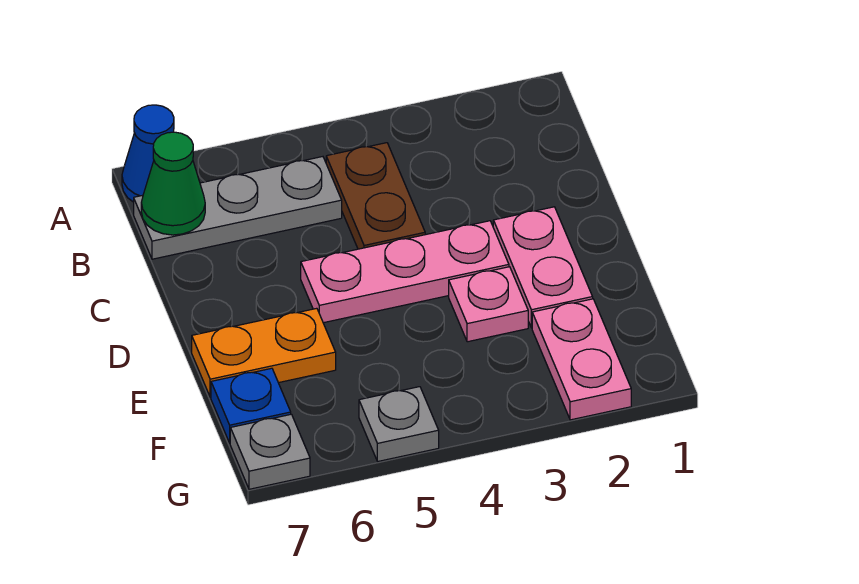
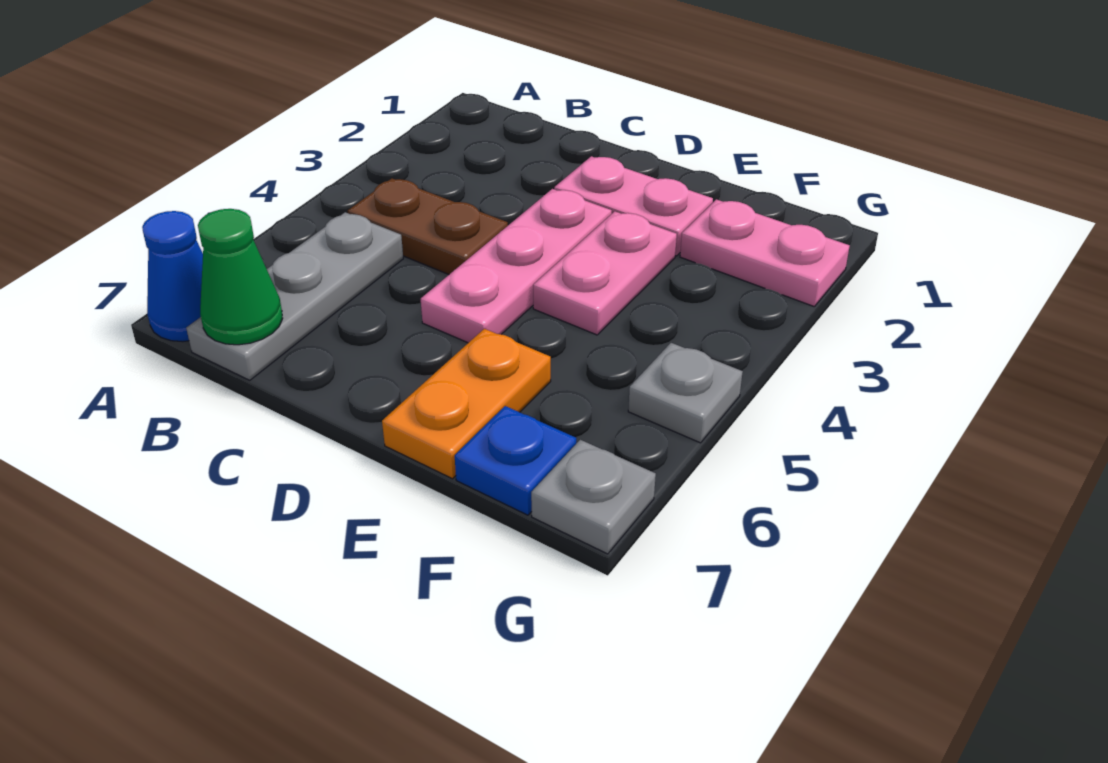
pink 1x1 plate [449,267,528,342] -> pink 1x2 plate [533,211,677,335]

